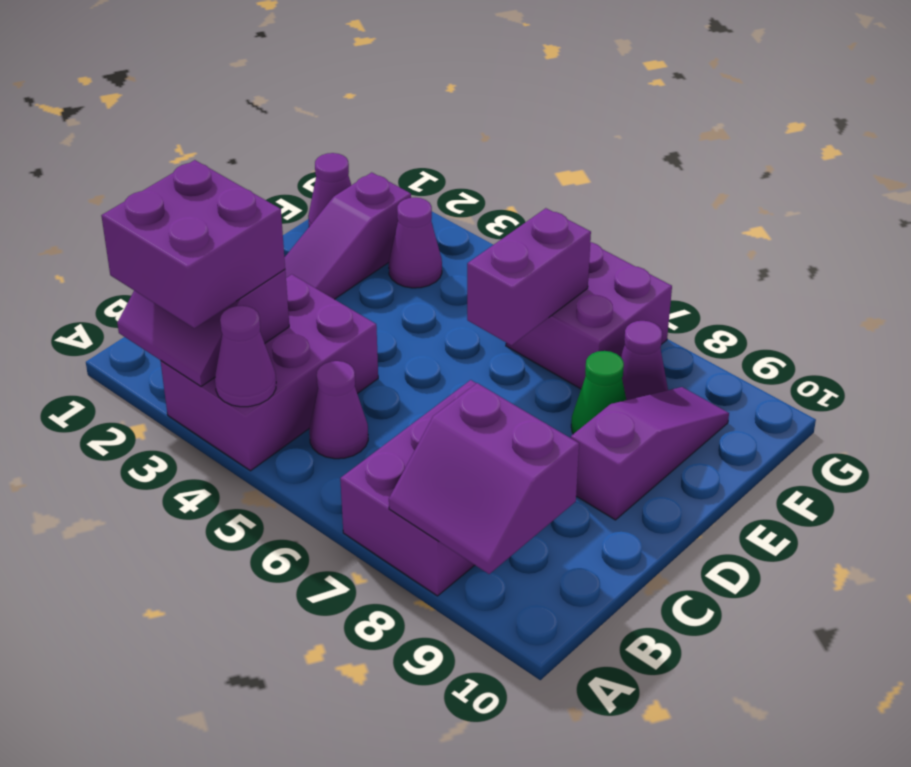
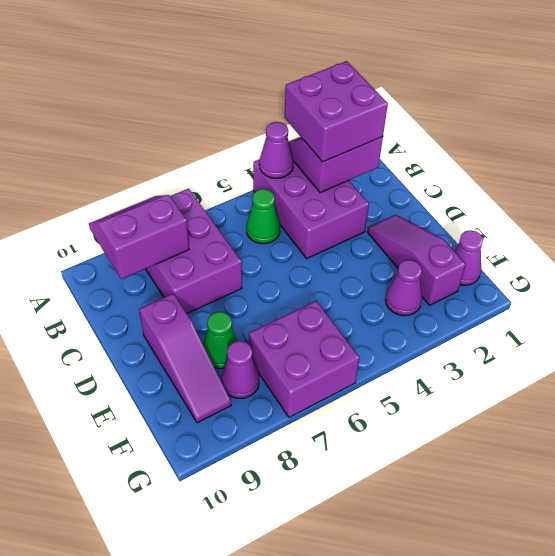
purple 1x1 cone [309,361,368,459] -> green 1x1 cone [246,189,280,244]
purple 1x2 brick [467,208,591,345] -> none

